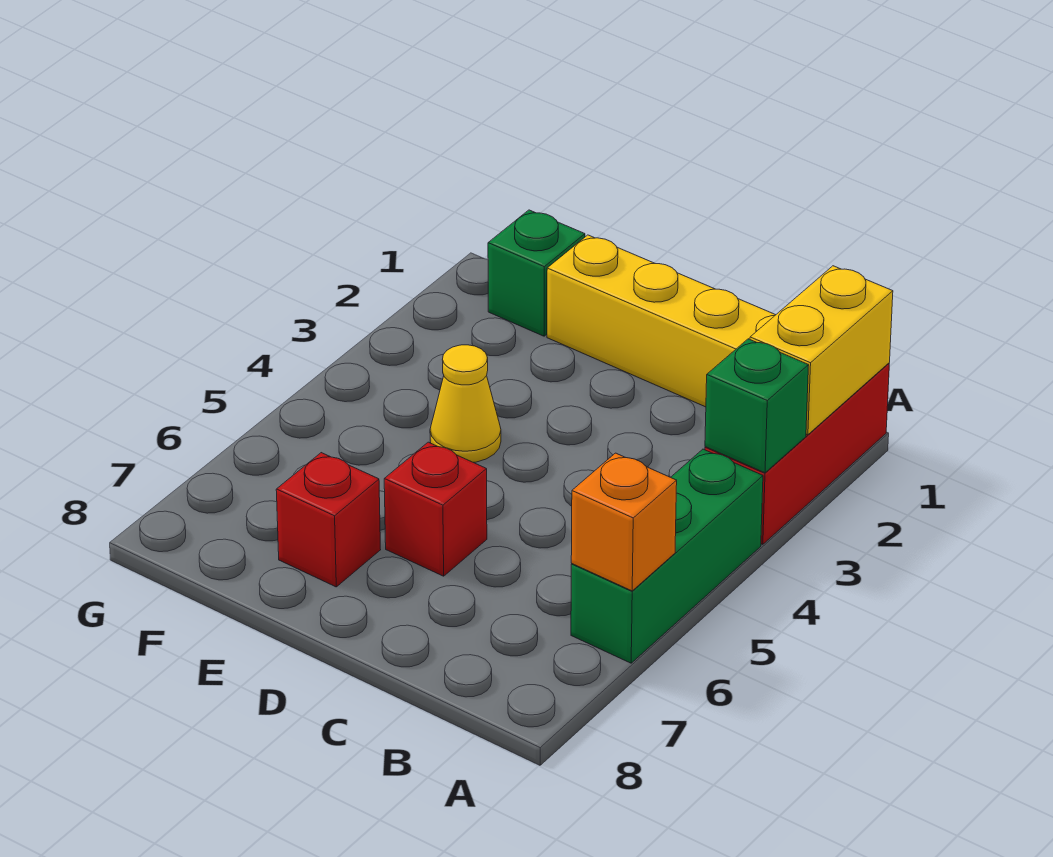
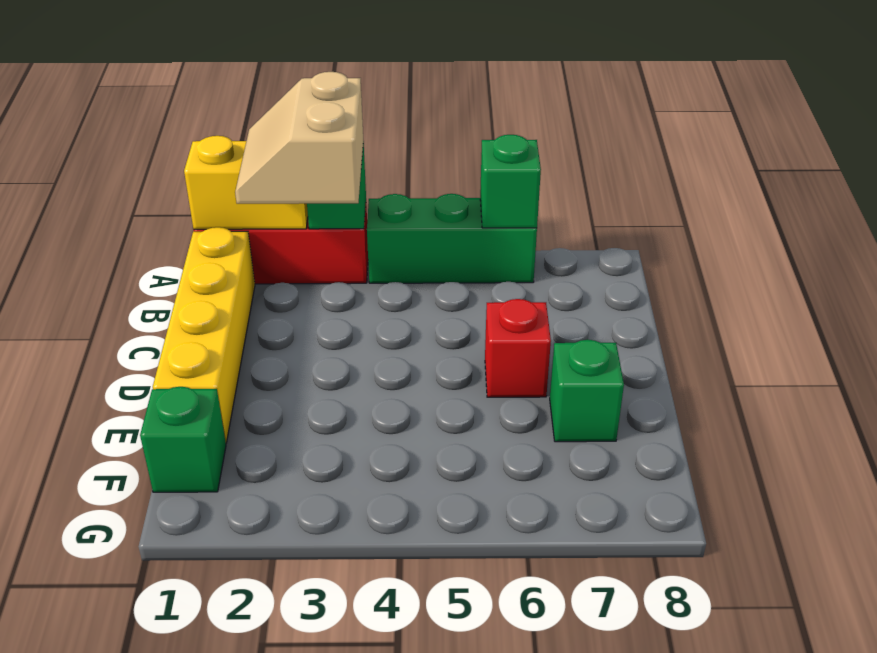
none -> tan 2x2 slope [235,72,363,204]
orange 1x1 brick [571,453,677,591] -> green 1x1 brick [480,135,541,228]
yellow 1x1 cone [430,345,501,462] -> none
red 1x1 brick [276,453,381,587] -> green 1x1 brick [550,340,624,442]

